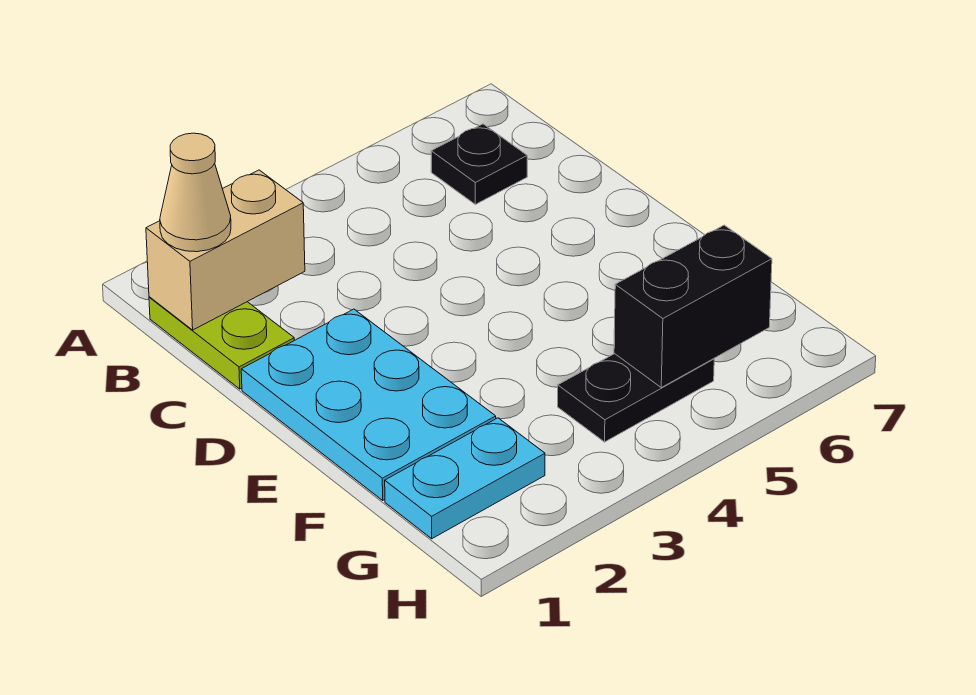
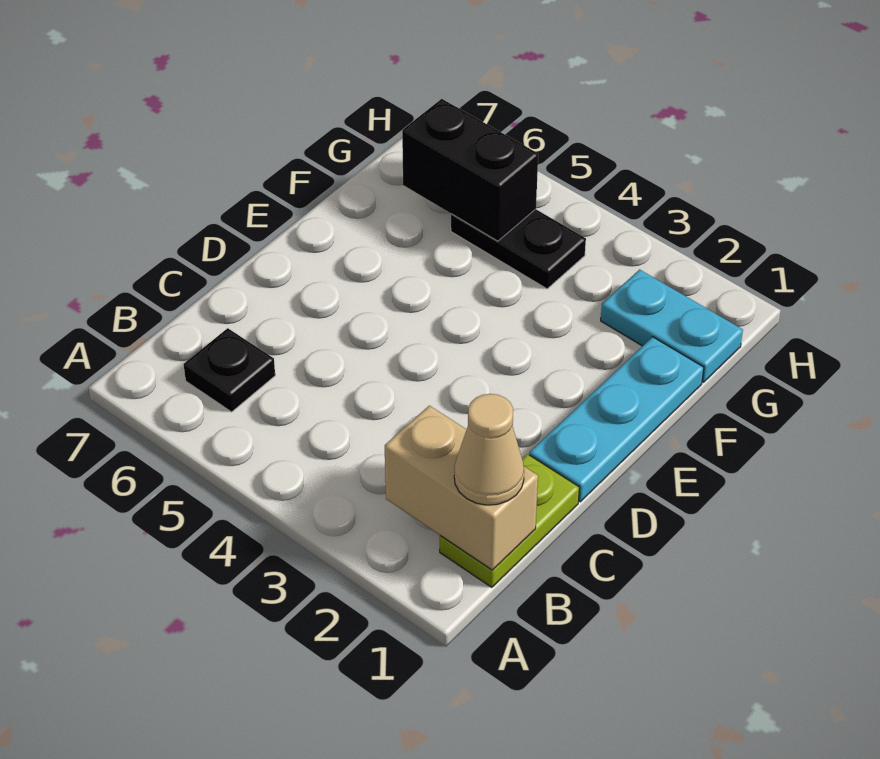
cyan 2x3 plate [241,309,496,500] -> cyan 1x3 plate [529,337,704,502]

